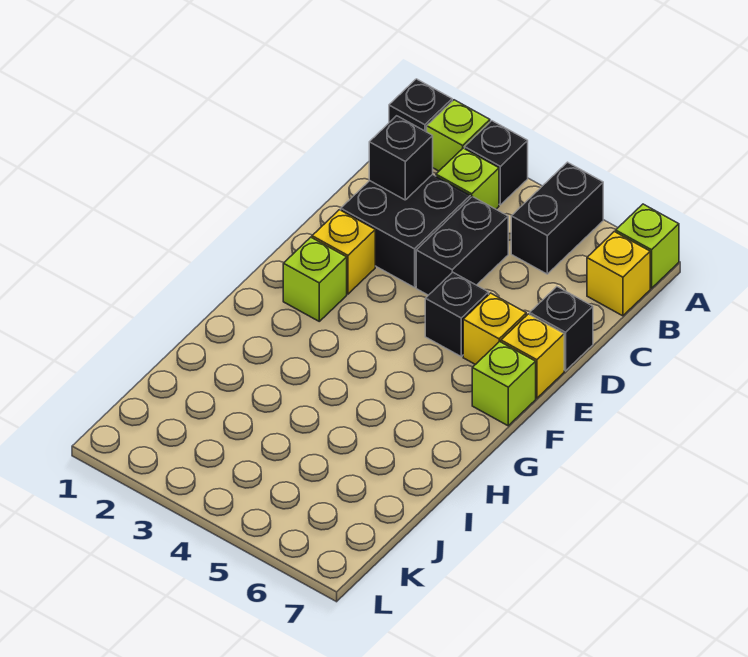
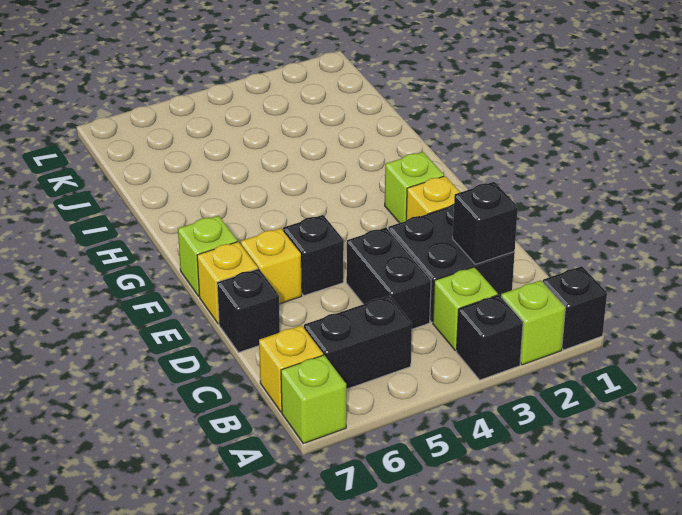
black 1x2 brick [511,162,603,274] -> black 1x2 brick turned to [304,296,412,389]

